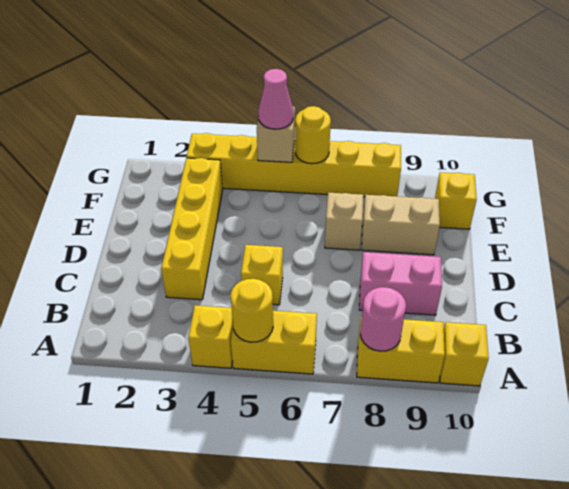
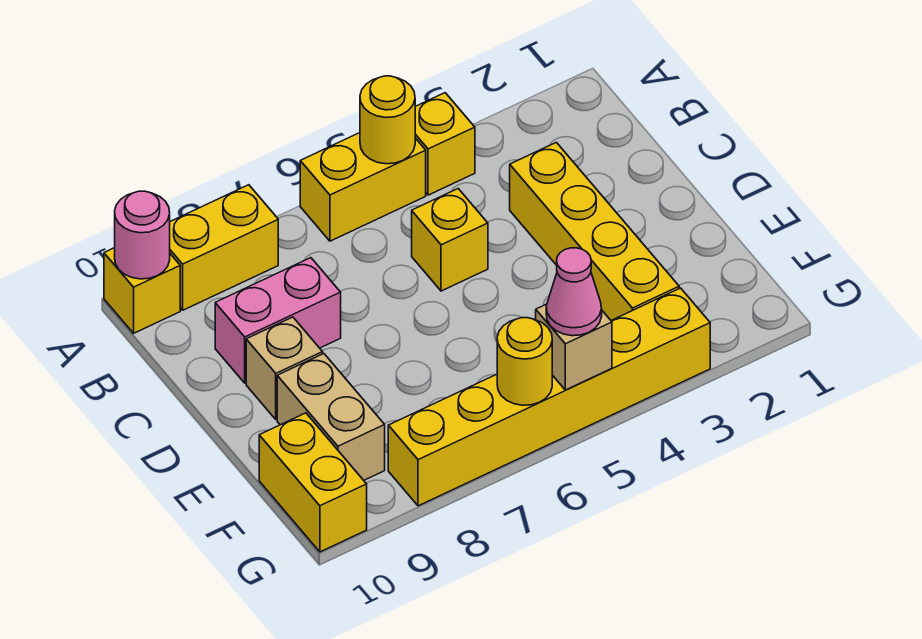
pink 1x1 round brick [360,287,406,351] -> pink 1x1 round brick moved to [115,191,170,279]
tan 1x1 brick [325,193,363,250] -> tan 1x1 brick moved to [246,317,323,419]
tan 1x2 brick [362,195,440,255] -> tan 1x2 brick turned to [277,354,385,480]
yellow 1x1 brick [435,172,477,229] -> yellow 1x2 brick [259,413,367,552]

